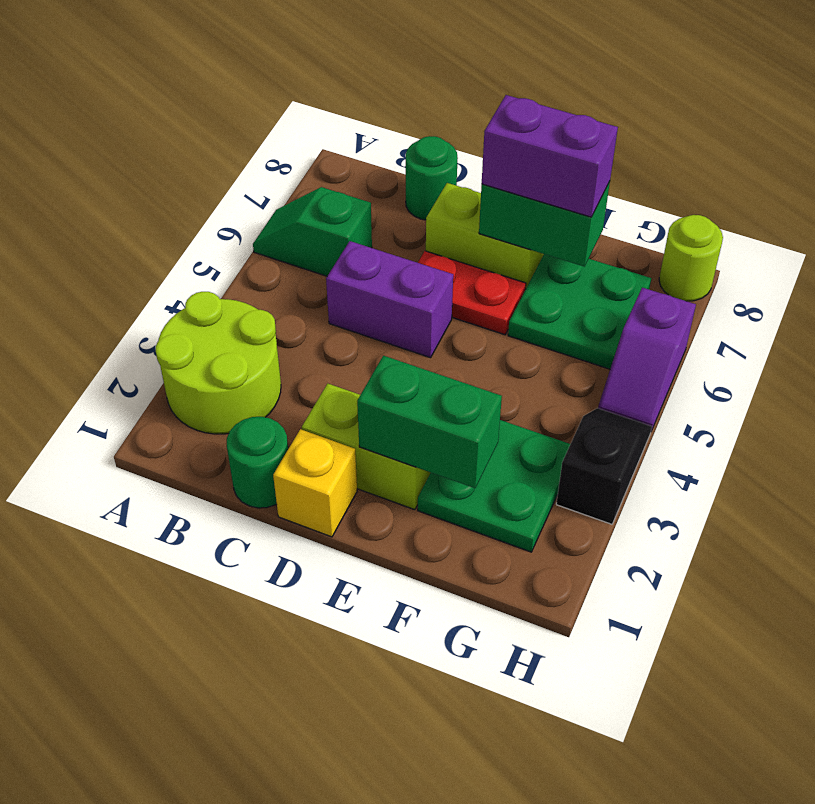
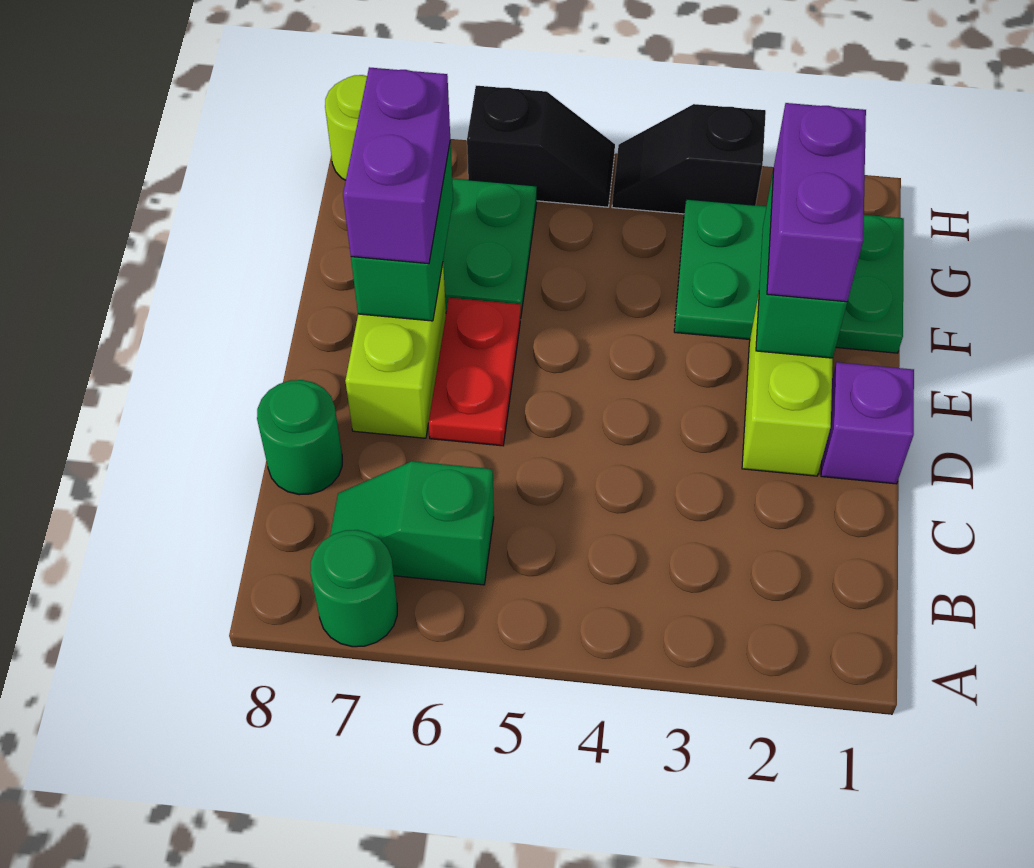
lime 2x2 round brick [156,292,281,434] -> none
green 1x2 slope [253,187,372,276] -> green 1x2 slope turned to [330,461,494,585]
green 1x1 round brick [227,417,288,508] -> green 1x1 round brick moved to [310,530,397,647]
purple 1x2 brick [326,241,453,358] -> purple 1x2 brick moved to [767,103,866,302]
yellow 1x1 brick [273,429,357,537] -> purple 1x1 brick [821,362,914,484]
green 2x2 plate [418,420,570,552] -> green 2x3 plate [674,199,904,353]
purple 1x2 slope [598,288,696,431] -> black 1x2 slope [467,86,615,207]

